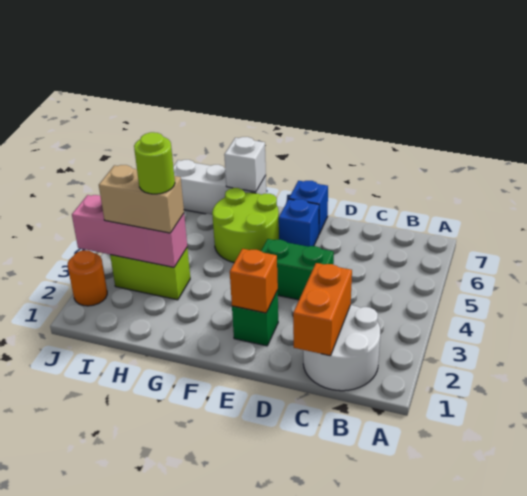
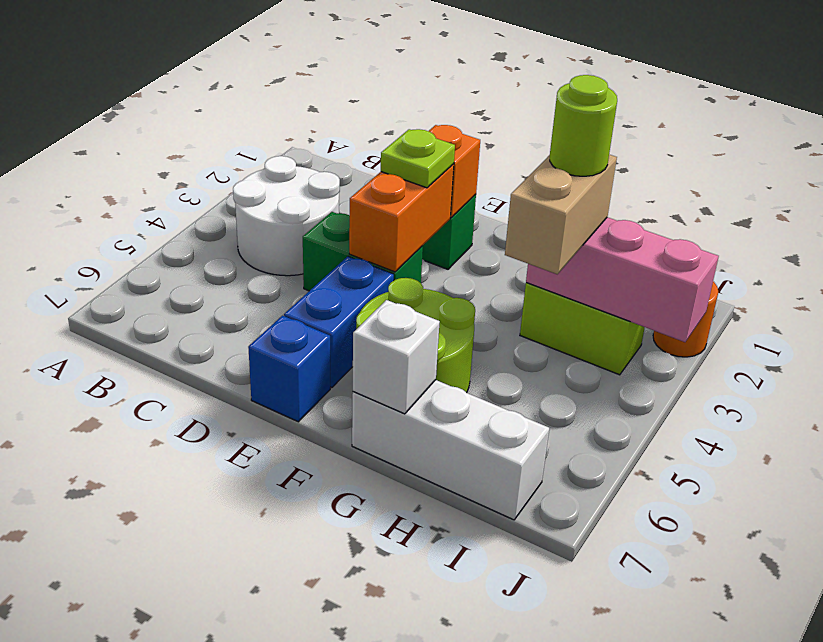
white 2x2 round brick [303,305,380,391] -> white 2x2 round brick moved to [233,156,340,276]
orange 1x2 brick [293,263,352,356] -> orange 1x2 brick moved to [349,164,454,272]
none -> lime 1x1 plate [381,129,455,188]
blue 1x1 brick [279,199,319,247] -> blue 1x2 brick [284,256,394,388]
tan 1x2 brick [99,165,184,233] -> tan 1x2 brick turned to [505,155,617,274]

